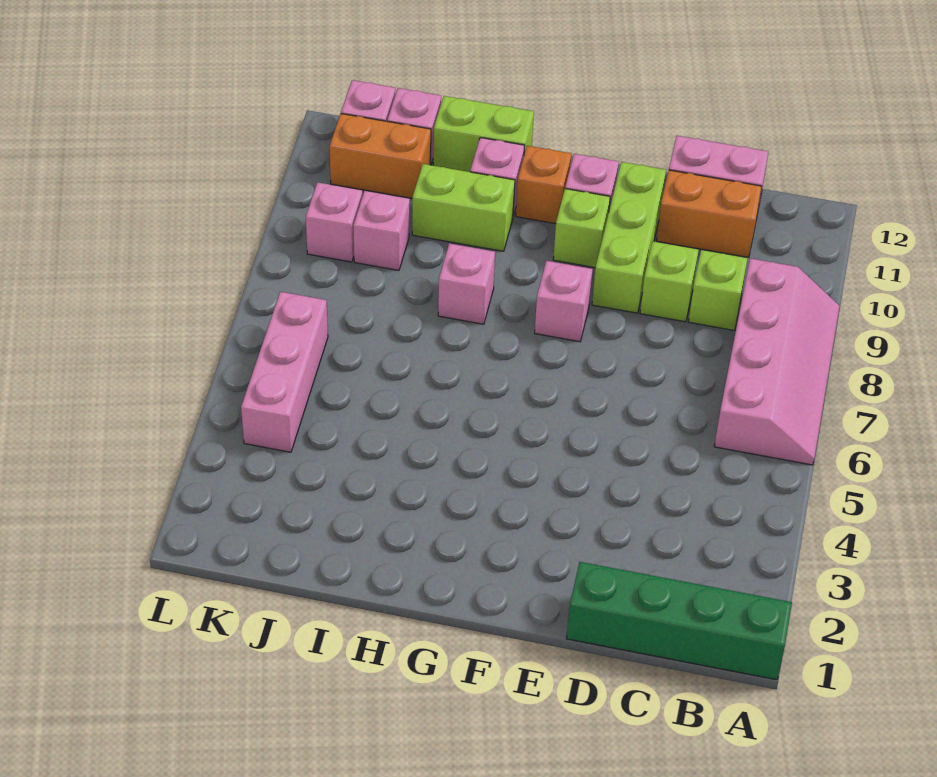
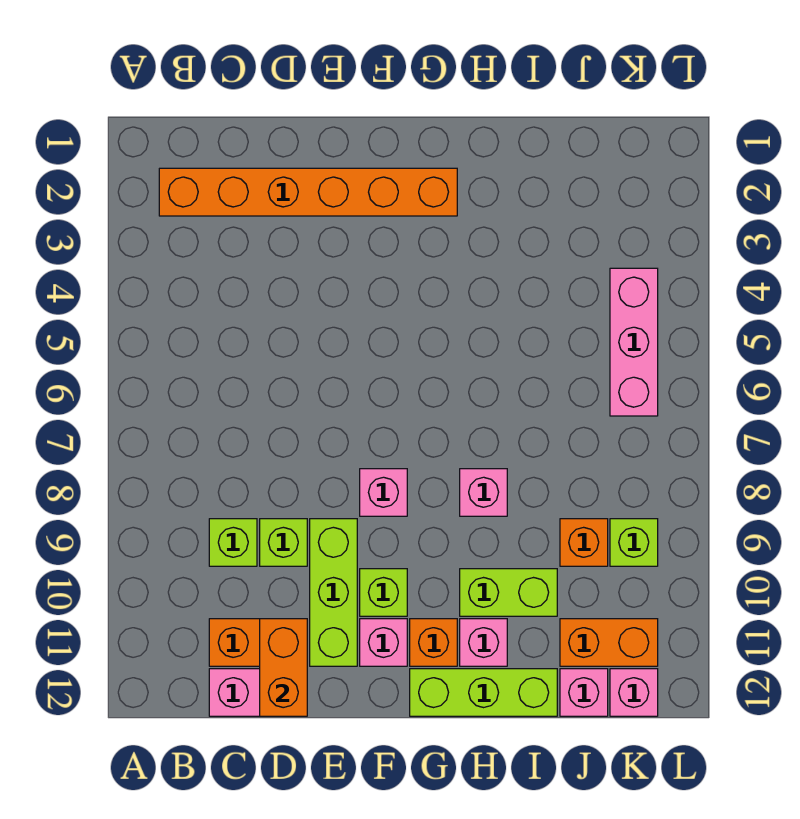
green 1x4 brick [567,562,792,680] -> none
pink 2x4 slope [714,258,840,465] -> none
none -> orange 1x6 brick [159,168,457,216]
none -> orange 1x2 brick [260,619,307,716]
lime 1x2 brick [433,96,534,172] -> lime 1x3 brick [410,669,557,716]
pink 1x1 brick [353,191,410,270] -> orange 1x1 brick [560,519,608,566]
pink 1x1 brick [306,182,362,262] -> lime 1x1 brick [610,519,658,566]

